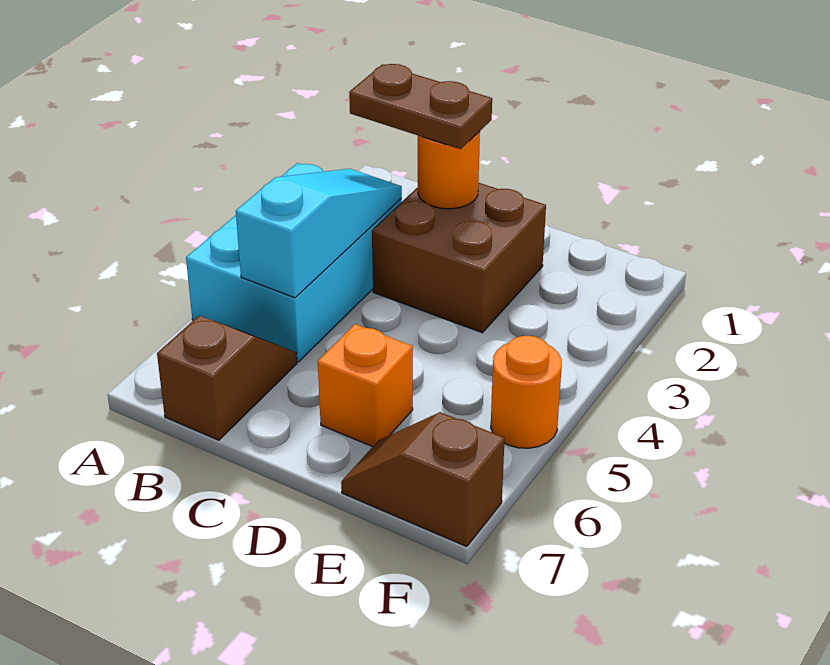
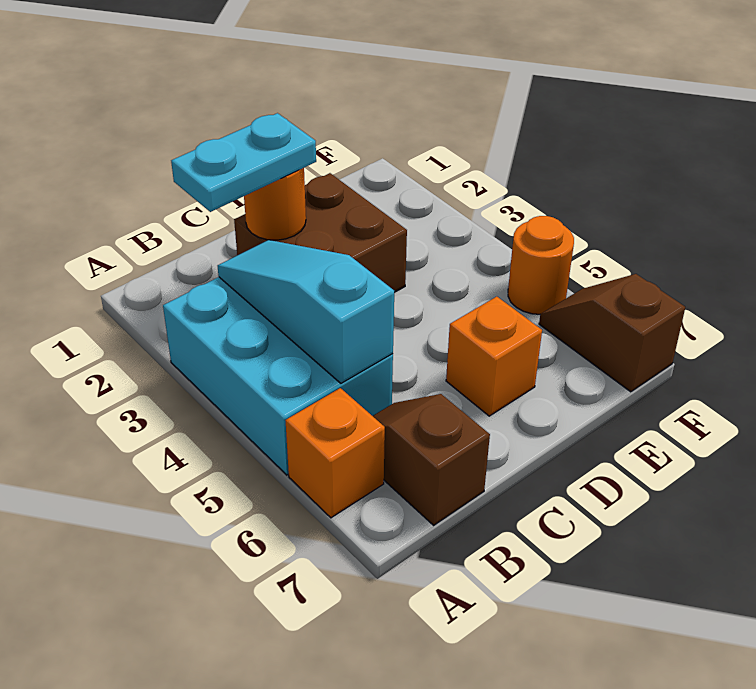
none -> orange 1x1 brick [285,388,385,518]
brown 1x2 plate [349,64,492,149] -> cyan 1x2 plate [171,113,316,212]
brown 1x2 slope [341,412,505,547] -> brown 1x2 slope turned to [539,274,685,392]

